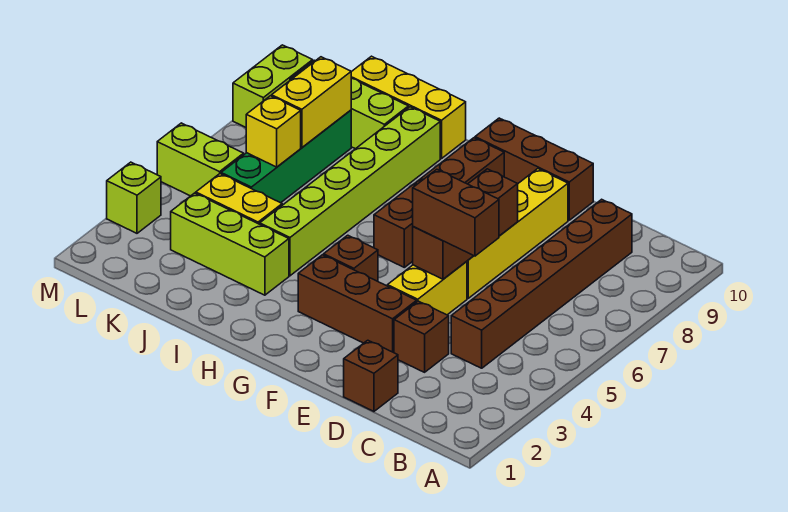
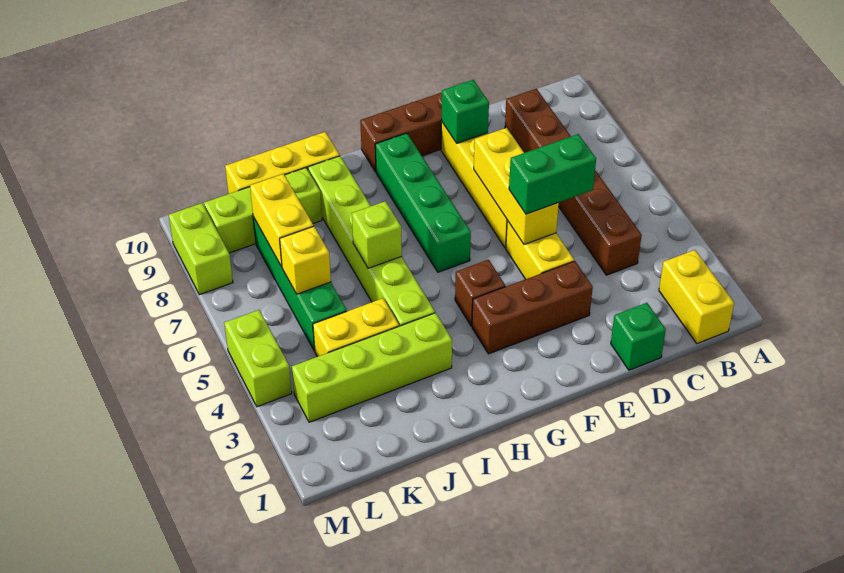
none -> yellow 1x2 brick [659,250,734,343]
brown 1x1 brick [344,340,398,411] -> green 1x1 brick [611,303,666,370]
brown 1x1 brick [394,301,449,372] -> none
brown 1x2 brick [413,169,499,256] -> green 1x2 brick [509,134,596,214]
brown 1x3 brick [413,169,518,279] -> yellow 1x3 brick [474,128,559,244]
none -> green 1x1 brick [442,80,489,143]
brown 1x4 brick [374,138,504,267] -> green 1x4 brick [375,133,471,272]
lime 1x3 brick [171,193,289,295] -> lime 1x4 brick [292,313,452,422]
lime 1x2 brick [157,123,244,196] -> lime 1x2 brick turned to [224,310,292,407]
lime 1x1 brick [107,162,161,233] -> lime 1x1 brick moved to [352,201,402,268]

